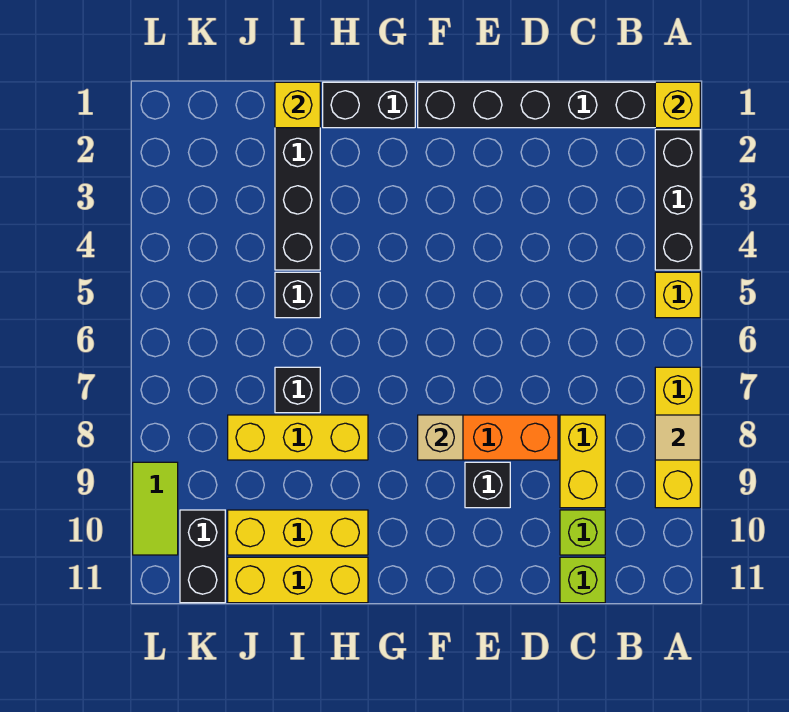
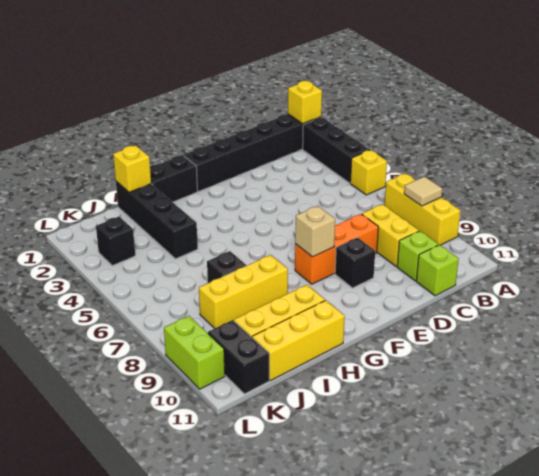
black 1x1 brick [275,272,320,318] -> black 1x1 brick moved to [96,217,135,266]
lime 1x2 tile [133,462,178,555] -> lime 1x2 brick [164,316,225,389]

